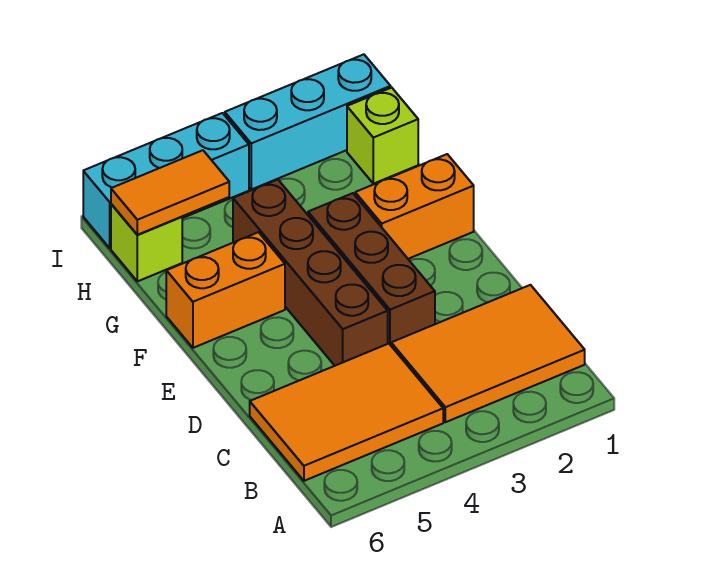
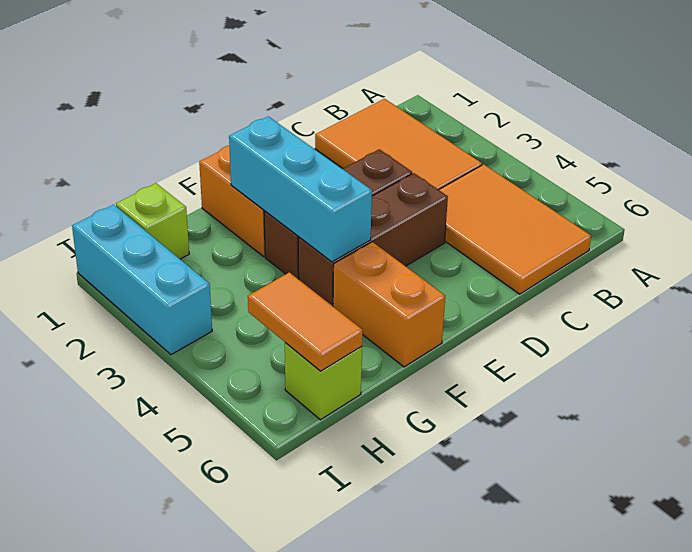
brown 1x4 brick [233,180,388,366] -> brown 1x3 brick [298,173,448,306]
cyan 1x3 brick [83,113,249,248] -> cyan 1x3 brick moved to [229,116,372,262]

